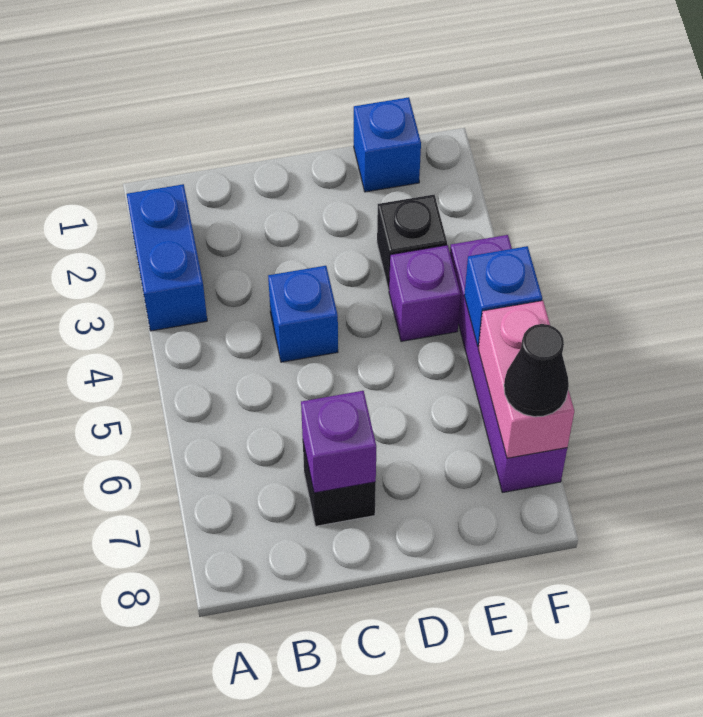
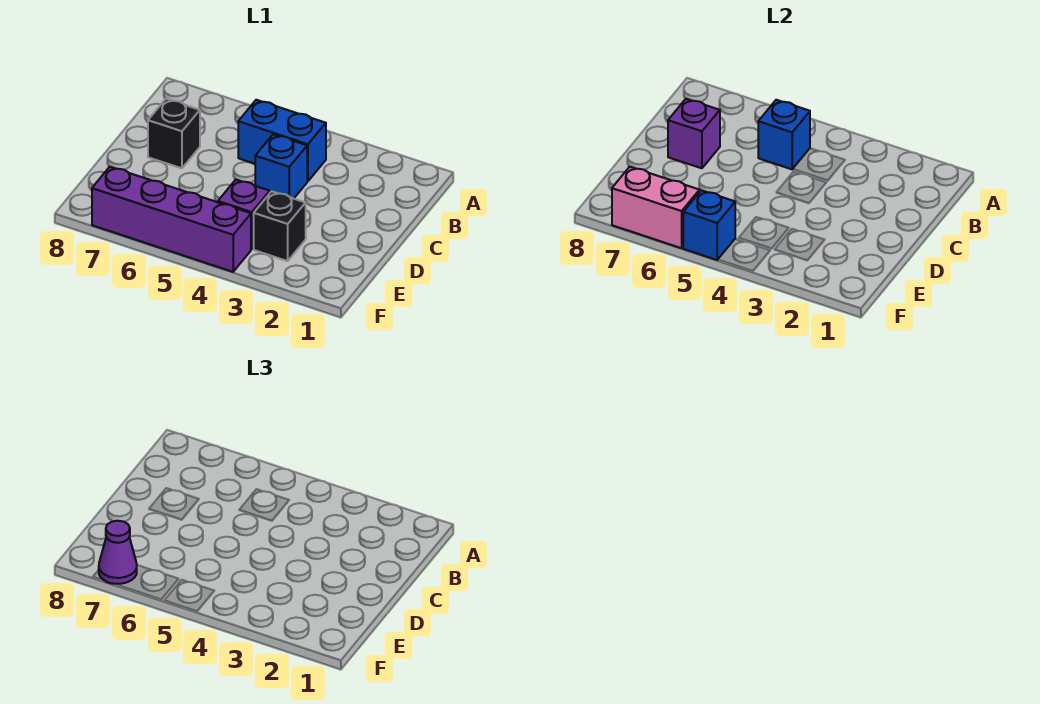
blue 1x2 brick [127,184,207,331] -> blue 1x2 brick moved to [238,100,326,181]
blue 1x1 brick [354,97,421,192] -> blue 1x1 brick moved to [758,100,810,169]
black 1x1 cone [504,324,569,417] -> purple 1x1 cone [99,521,137,584]

